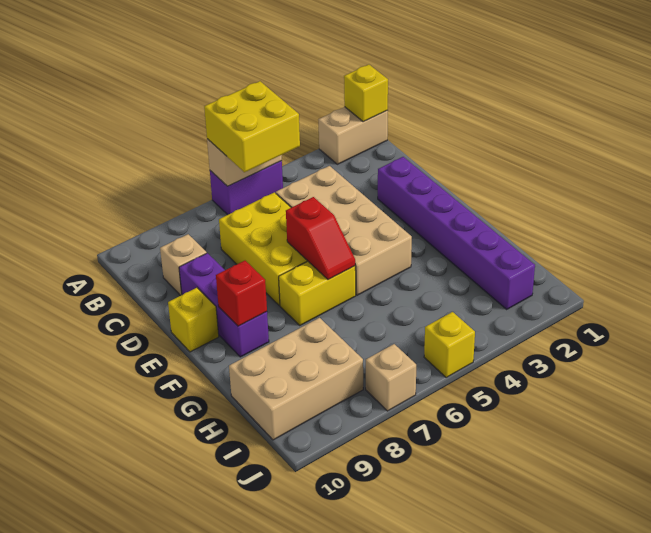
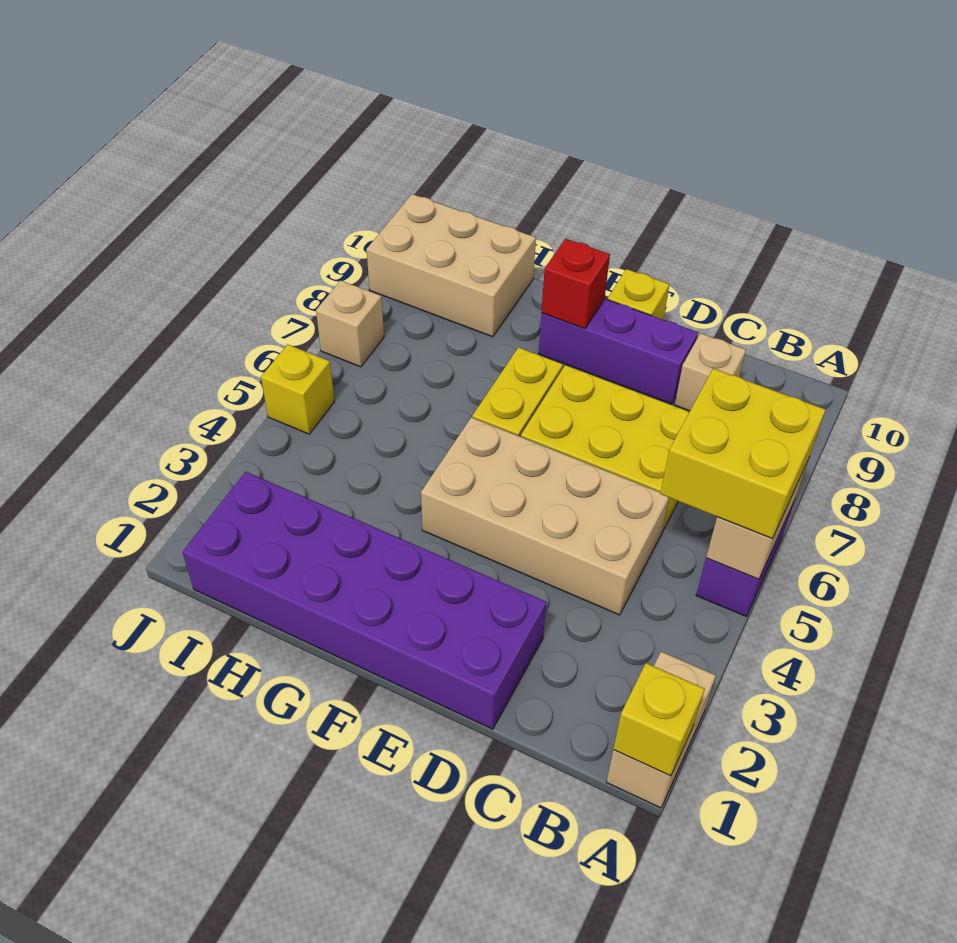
purple 1x6 brick [378,157,535,309] -> purple 2x6 brick [183,472,547,729]
red 1x2 slope [286,197,355,280] -> none
tan 2x3 brick [229,318,363,440] -> tan 2x3 brick turned to [367,194,536,337]

